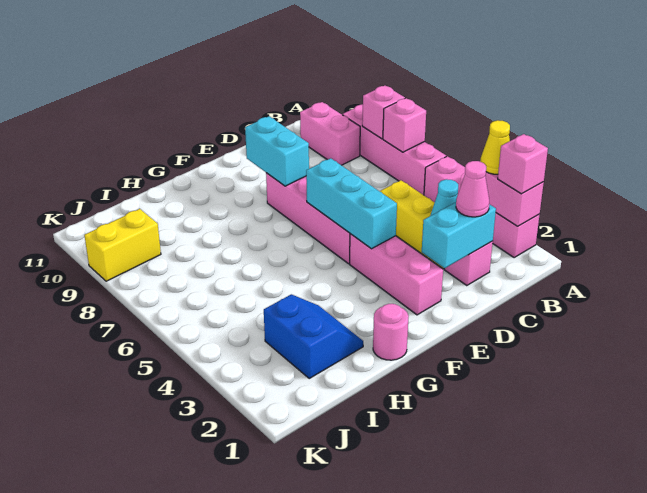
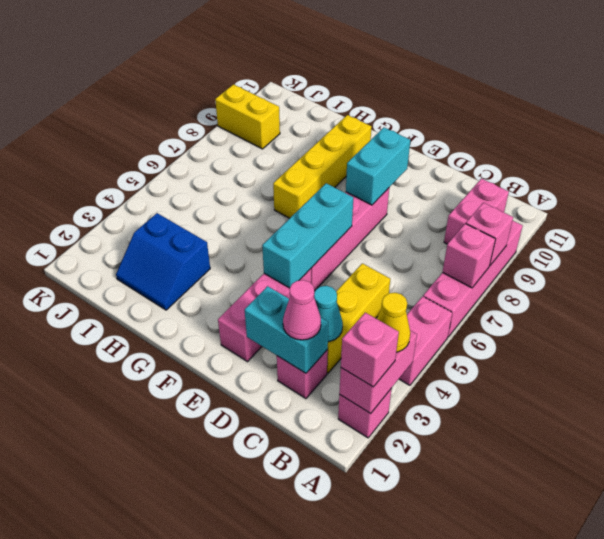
pink 1x1 round brick [373,304,409,360] -> none
none -> yellow 1x4 brick [273,115,371,218]
blue 2x2 slope [264,294,363,378] -> blue 2x2 slope turned to [116,213,210,310]

